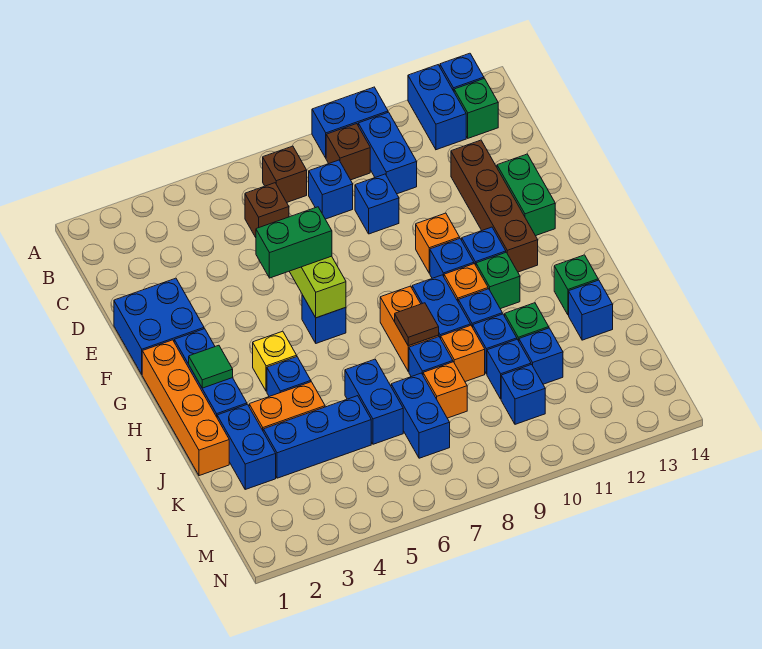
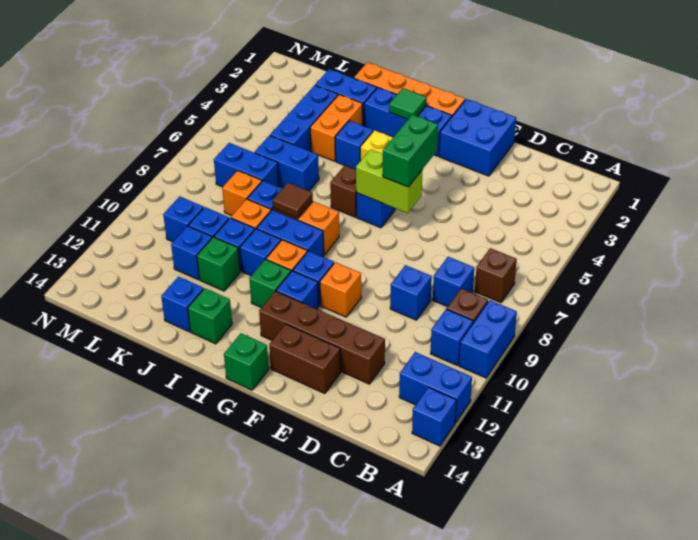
blue 1x2 brick [358,112,417,194] -> blue 1x1 brick [430,309,473,365]
green 1x1 brick [454,79,498,138] -> green 1x1 brick moved to [224,333,269,390]
brown 1x1 brick [245,183,289,237] -> brown 1x1 brick moved to [330,165,356,217]
green 1x2 brick [497,154,555,236] -> brown 1x2 brick [269,324,341,394]

